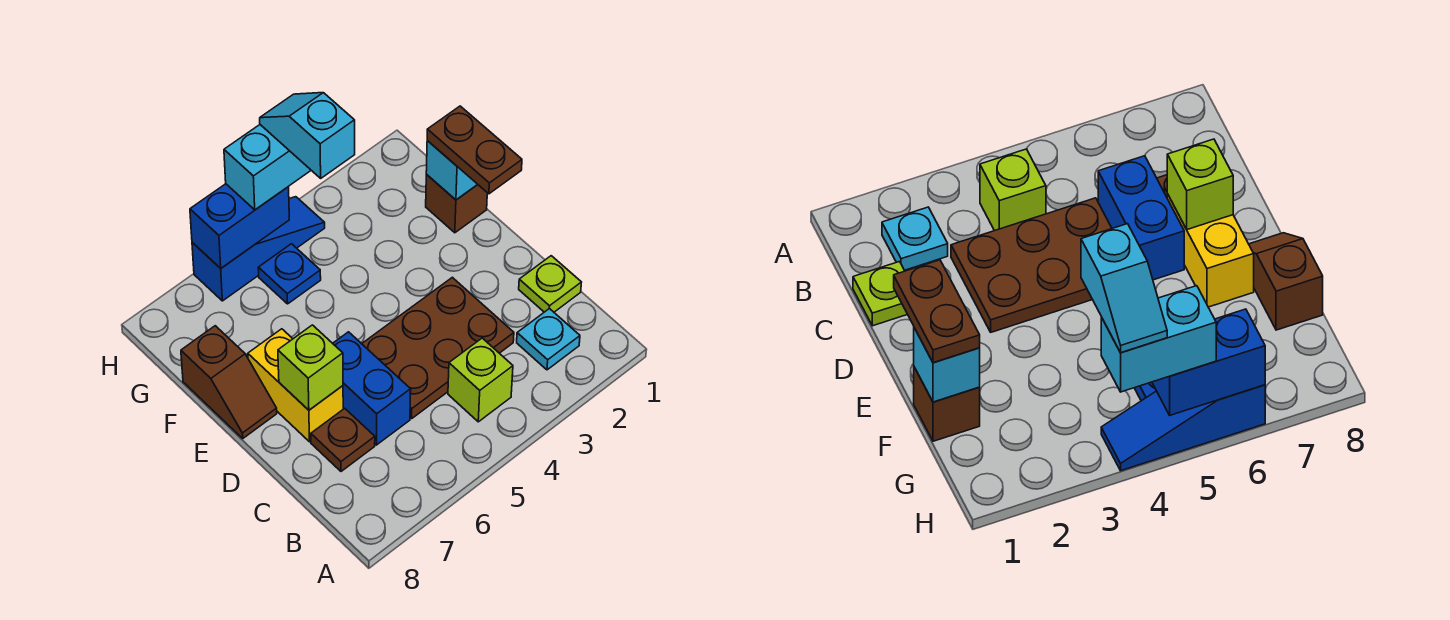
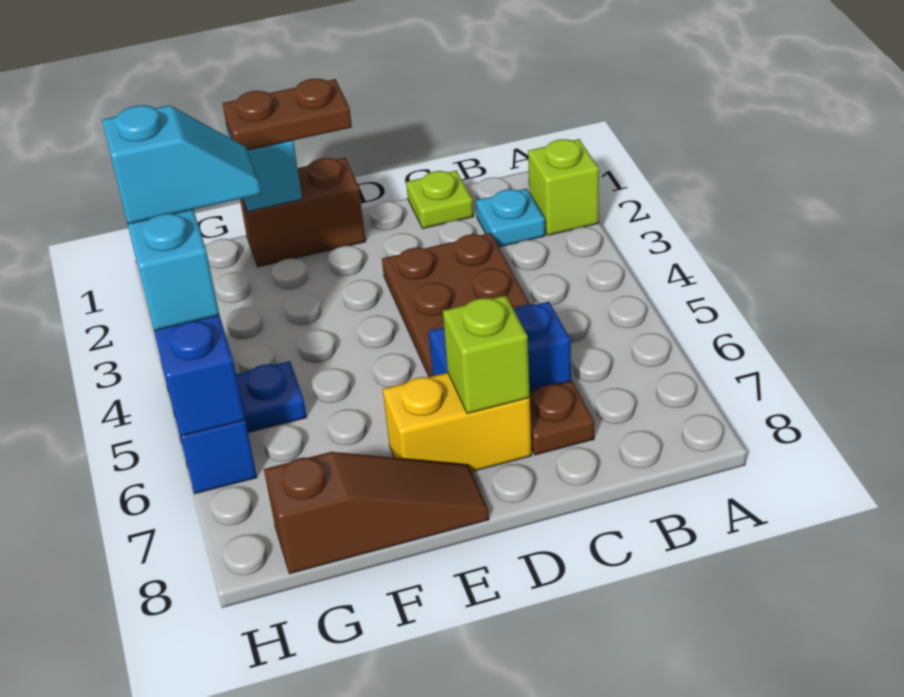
lime 1x1 brick [448,338,513,422] -> lime 1x1 brick moved to [528,139,599,235]
brown 1x2 slope [181,326,277,438] -> brown 1x3 slope [264,452,489,574]
brown 1x1 brick [426,175,487,233] -> brown 1x2 brick [240,158,366,267]
cyan 1x2 slope [260,93,355,178] -> cyan 1x2 slope turned to [102,105,261,224]

